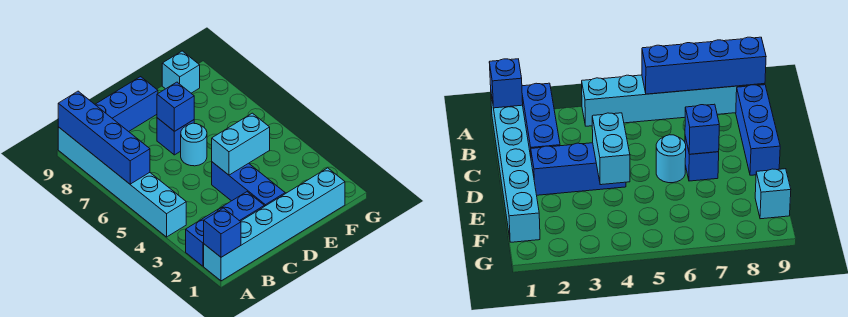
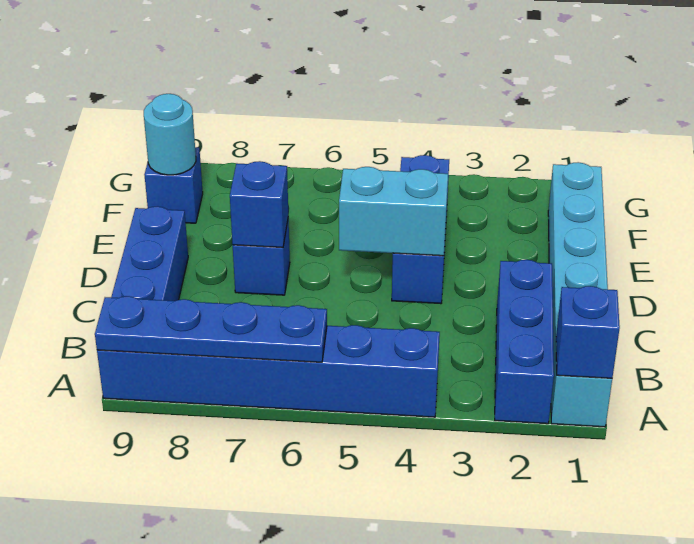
cyan 1x6 brick [58,127,186,237] -> blue 1x6 brick [97,325,440,417]
blue 1x4 brick [58,91,150,184] -> blue 1x4 plate [95,296,327,362]
blue 1x3 brick [212,162,285,206] -> blue 1x3 brick turned to [392,155,449,304]
cyan 1x2 brick [212,113,270,175] -> cyan 1x2 brick turned to [339,167,448,256]
cyan 1x1 round brick [181,123,207,166] -> cyan 1x1 round brick moved to [144,94,196,175]
cyan 1x1 brick [162,51,200,93] -> blue 1x1 brick [144,147,203,223]

